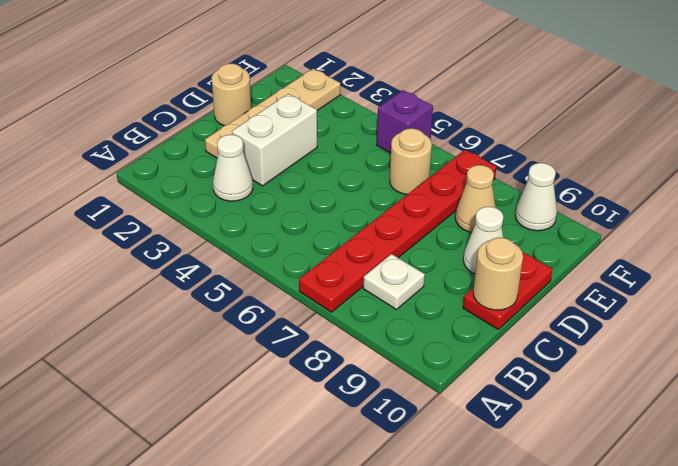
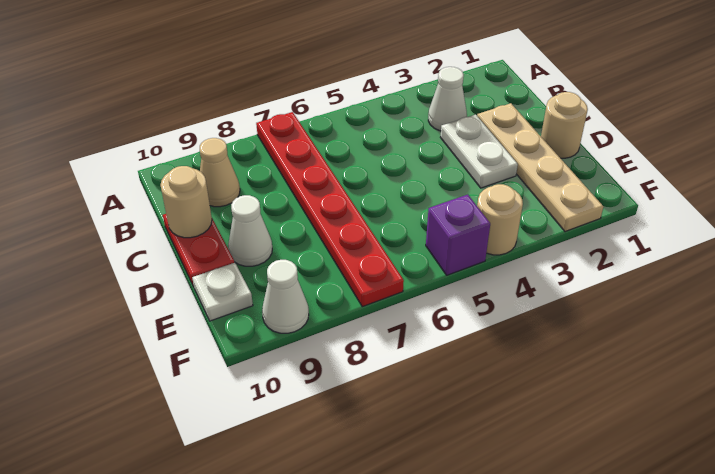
white 1x1 plate [363,254,425,310] -> white 1x1 plate moved to [192,263,253,321]
white 1x2 brick [232,94,317,186] -> white 1x2 plate [440,115,518,188]
tan 1x1 round brick [390,128,432,194] -> tan 1x1 round brick moved to [477,184,523,255]
tan 1x1 cone [455,165,496,232] -> tan 1x1 cone moved to [200,138,240,207]

